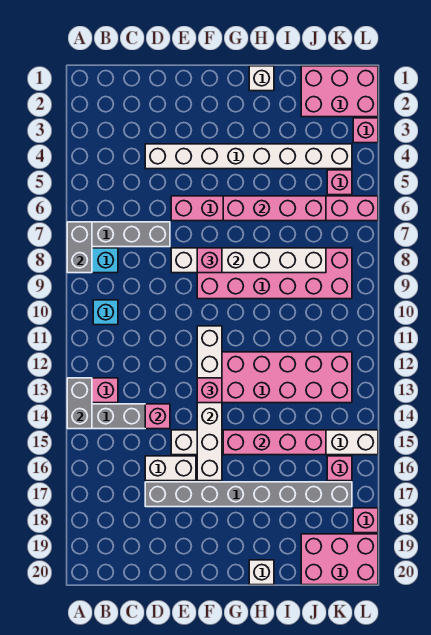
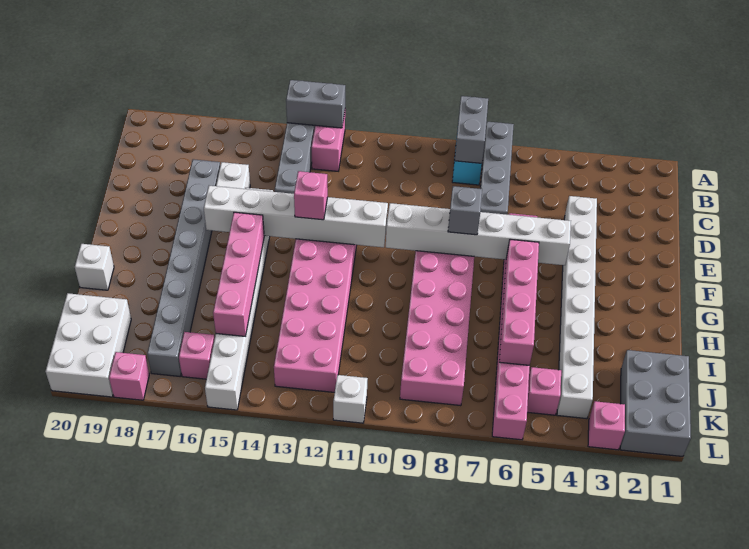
grey 1x2 brick [67,222,92,273] -> grey 1x2 brick turned to [455,96,488,163]
cyan 1x1 brick [93,300,118,325] -> none
pink 1x1 brick [145,404,170,429] -> none
white 1x6 brick [171,248,326,273] -> white 1x6 brick turned to [386,203,571,265]
pink 1x1 brick [197,248,222,273] -> grey 1x1 brick [448,186,482,235]
white 1x1 brick [249,66,274,91] -> white 1x1 brick moved to [333,375,368,423]
pink 2x3 brick [301,66,378,117] -> grey 2x3 brick [620,350,691,457]
pink 2x3 brick [301,534,378,585] -> white 2x3 brick [46,293,131,397]

